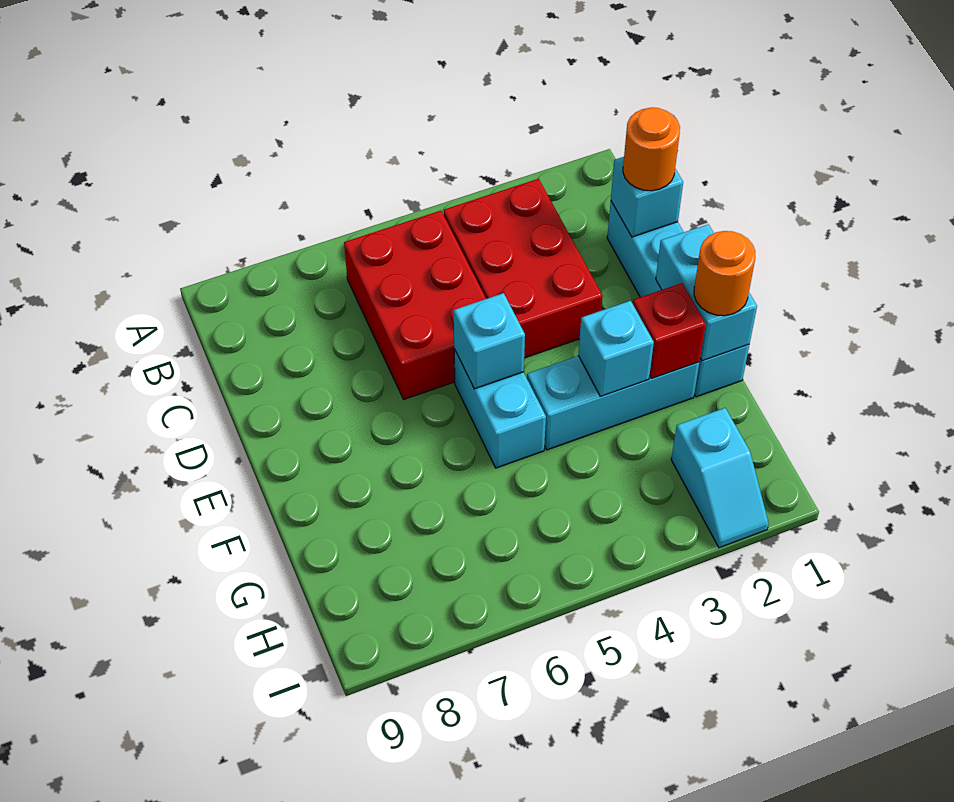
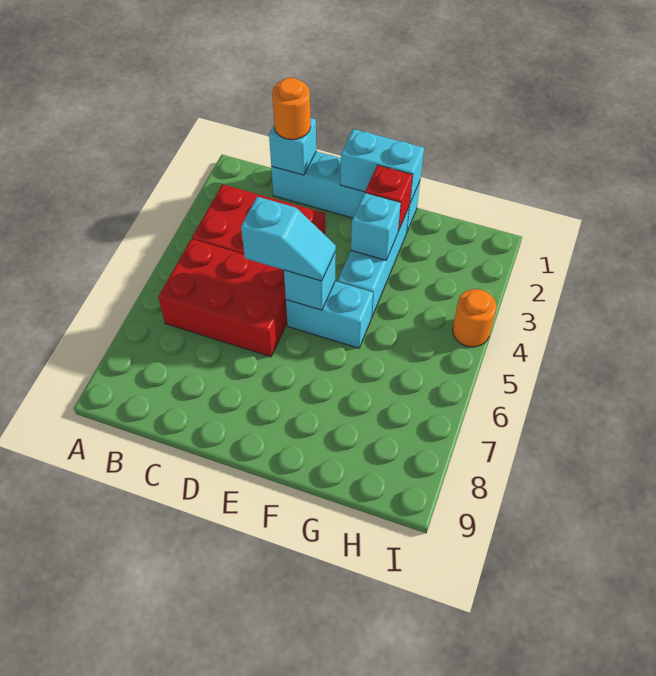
orange 1x1 round brick [694,231,755,316] -> orange 1x1 round brick moved to [453,289,497,347]
cyan 1x2 slope [671,408,769,548] -> cyan 1x2 slope moved to [241,197,336,281]

